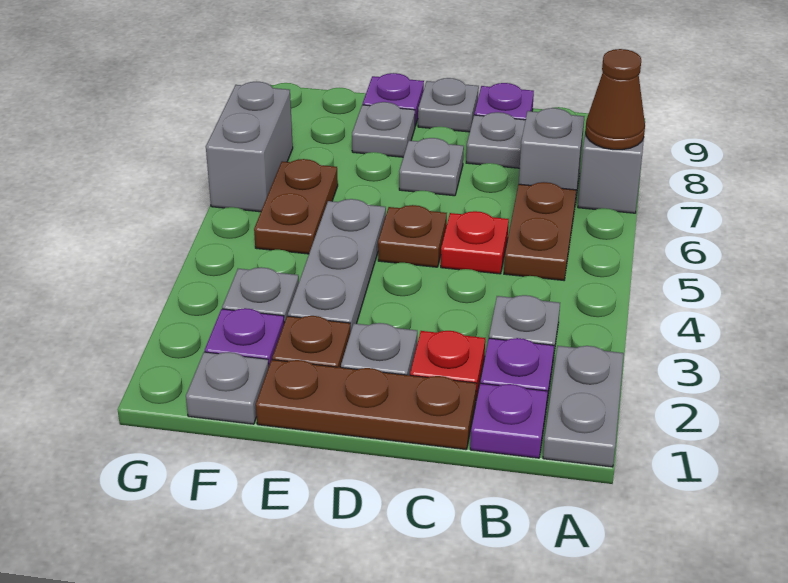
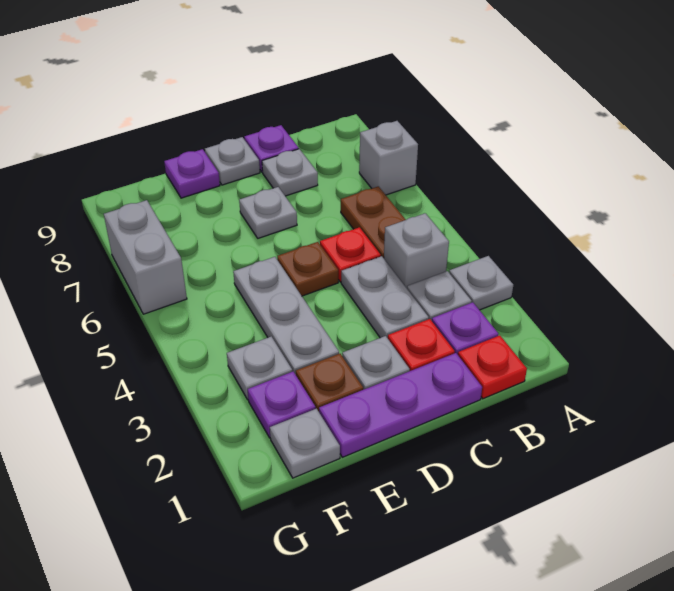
grey 1x2 plate [543,346,624,467] -> grey 1x2 plate moved to [341,256,429,338]
brown 1x1 cone [585,49,645,150] -> none
purple 1x1 plate [470,383,548,458] -> red 1x1 plate [458,335,527,399]
grey 1x1 brick [519,108,585,202] -> grey 1x1 brick moved to [384,213,449,288]
brown 1x3 plate [256,360,476,450] -> purple 1x3 plate [319,353,482,457]
grey 1x1 plate [352,102,415,157] -> grey 1x1 plate moved to [449,256,513,310]
brown 1x2 plate [254,159,338,254] -> none

